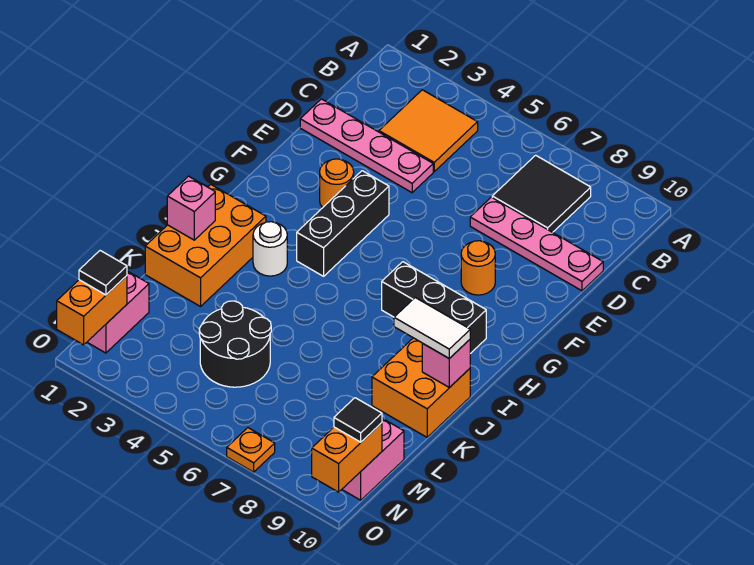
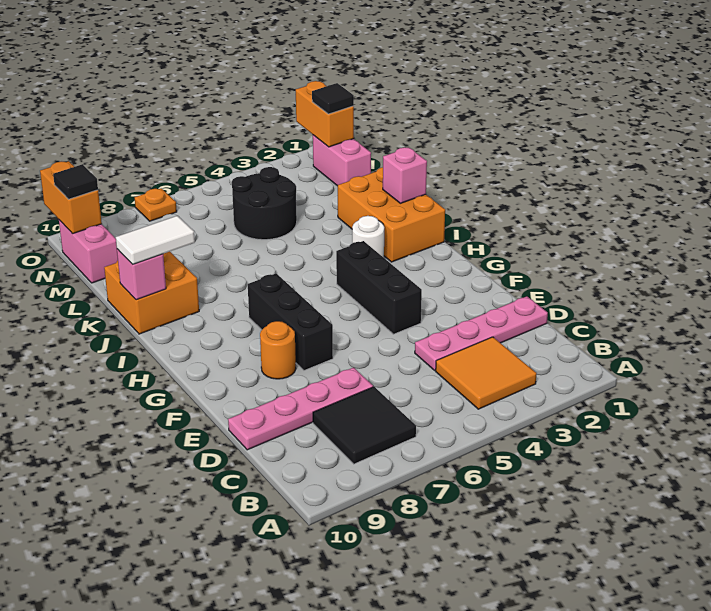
orange 1x1 round brick [320,159,354,208] -> none
black 1x3 brick [382,262,486,354] -> black 1x3 brick turned to [248,273,333,370]

